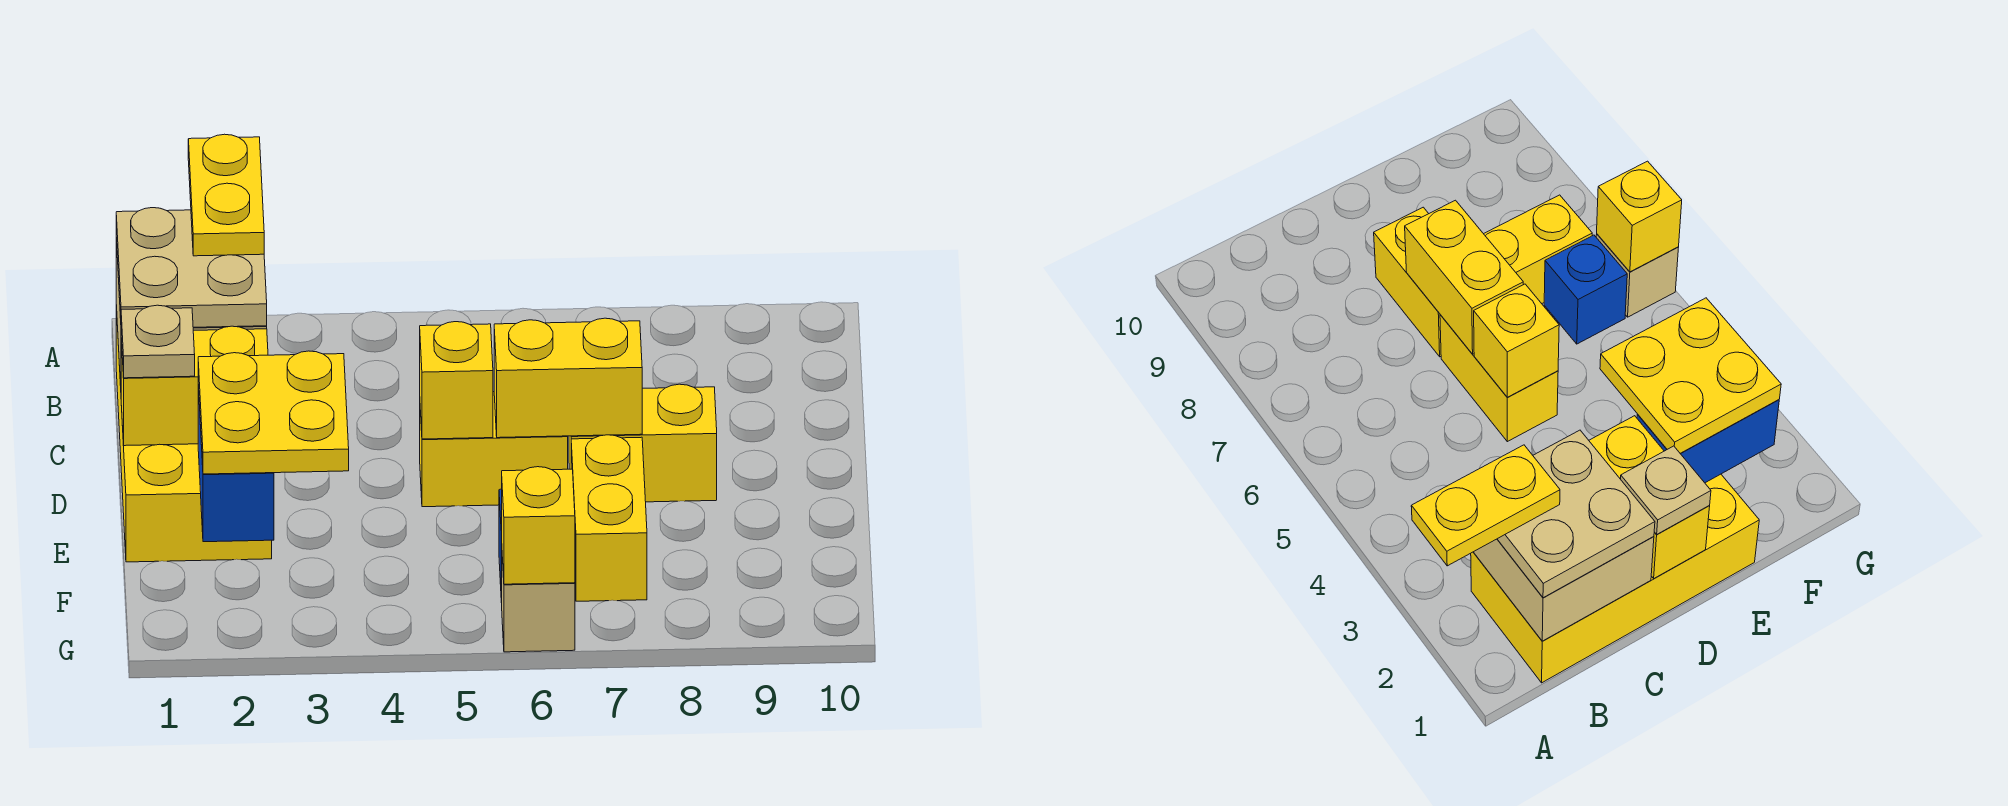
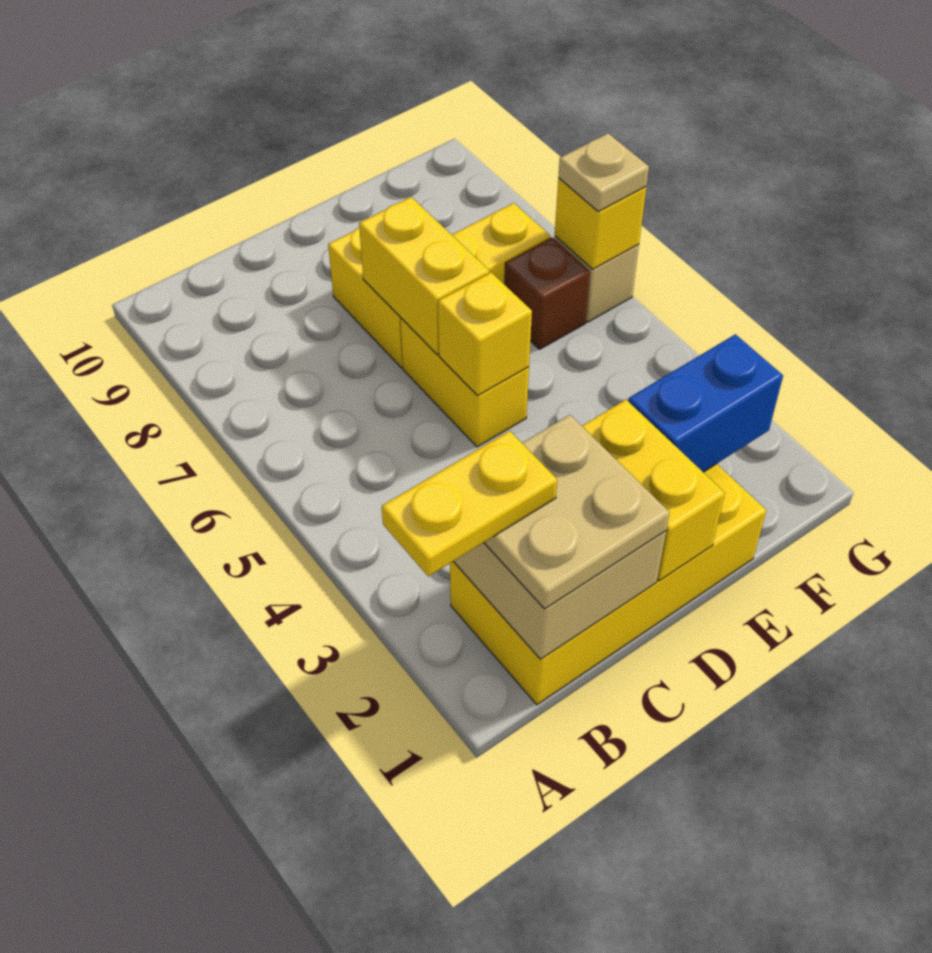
tan 1x1 plate [121,305,195,378] -> tan 1x1 plate moved to [558,133,649,212]
yellow 2x2 plate [198,351,349,474] -> none
blue 1x1 brick [1544,235,1627,344] -> brown 1x1 brick [504,237,590,349]

